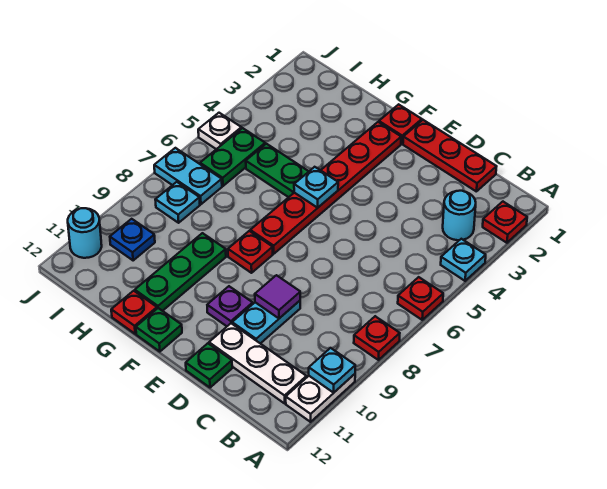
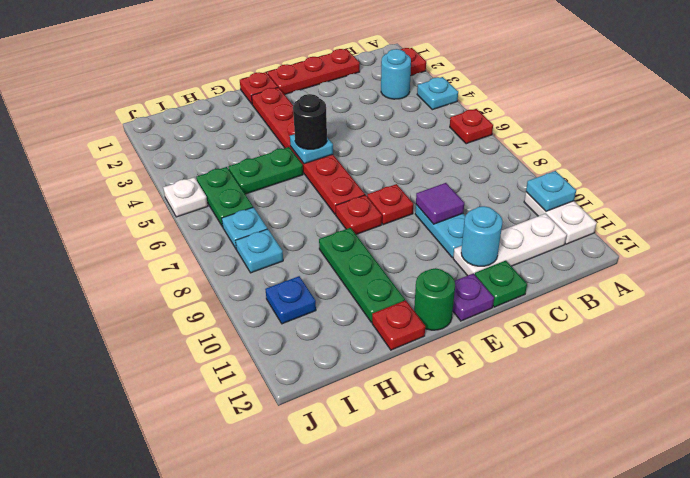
red 1x1 plate [354,316,400,360] -> red 1x1 plate moved to [367,184,413,225]
purple 1x1 plate [207,286,253,326] -> purple 1x1 plate moved to [453,273,494,321]
none -> black 1x1 round brick [293,94,327,149]
green 1x1 plate [136,308,182,352] -> green 1x1 round brick [414,268,455,330]
cyan 1x2 plate [154,148,222,204] -> cyan 1x1 plate [222,207,267,249]
cyan 1x1 round brick [68,208,102,258] -> cyan 1x1 round brick moved to [461,206,502,266]

